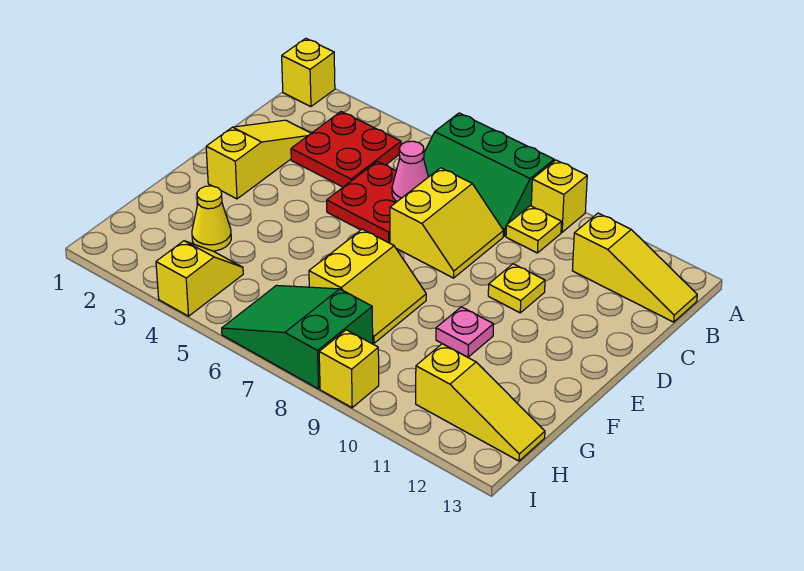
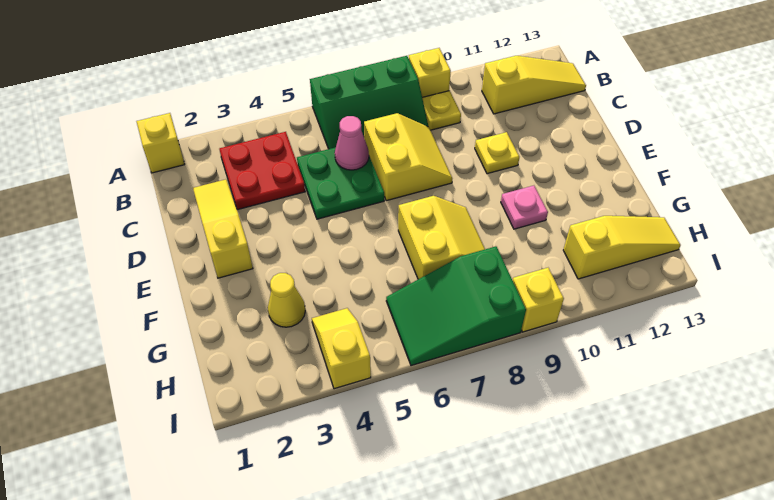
red 2x2 plate [327,161,397,243] -> green 2x2 plate [297,147,384,219]

